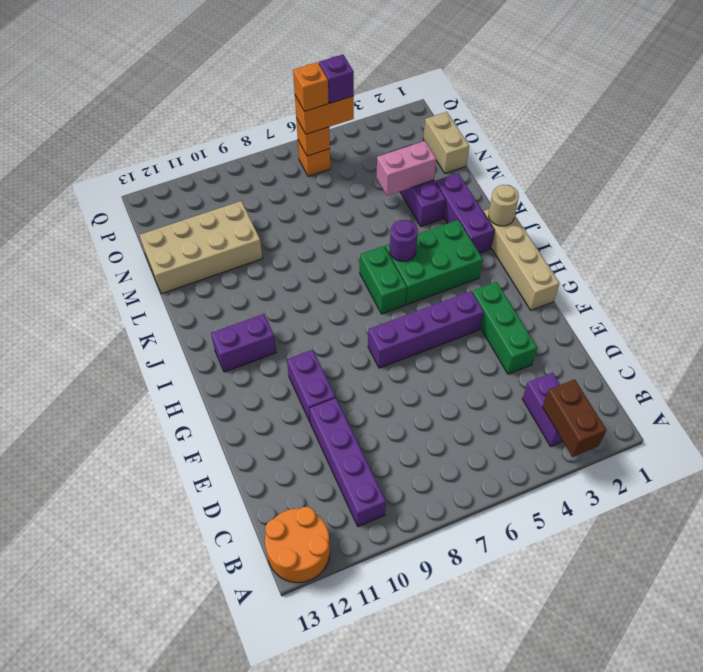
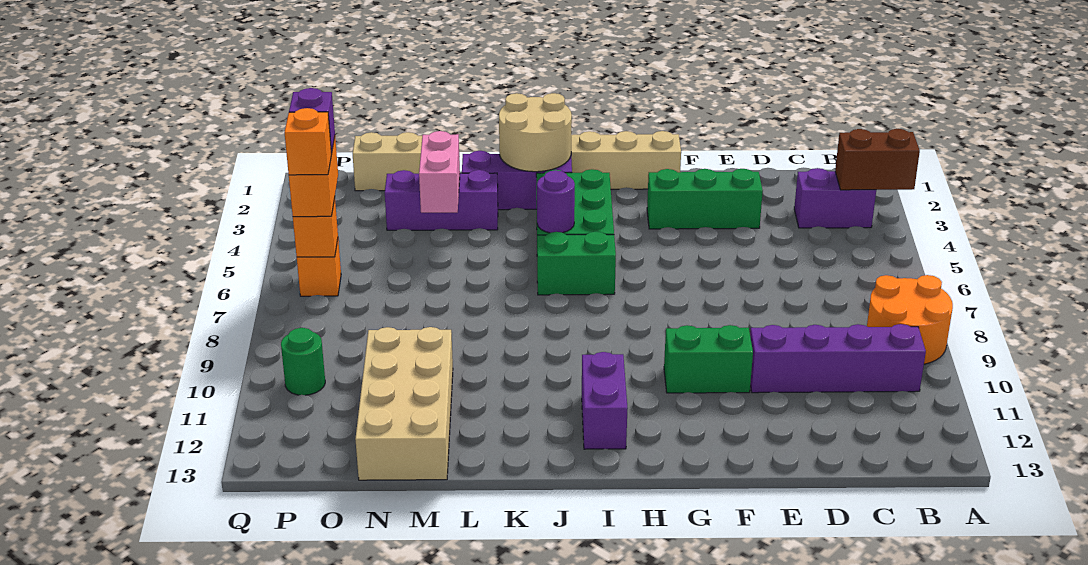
orange 2x2 round brick [265,507,330,583] -> orange 2x2 round brick moved to [867,275,953,364]
purple 1x2 brick [287,350,336,422] -> green 1x2 brick [664,325,753,393]
purple 1x4 brick [368,291,484,368] -> none
tan 1x1 round brick [489,185,519,226] -> tan 2x2 round brick [499,93,572,172]
none -> green 1x1 round brick [281,328,325,395]

